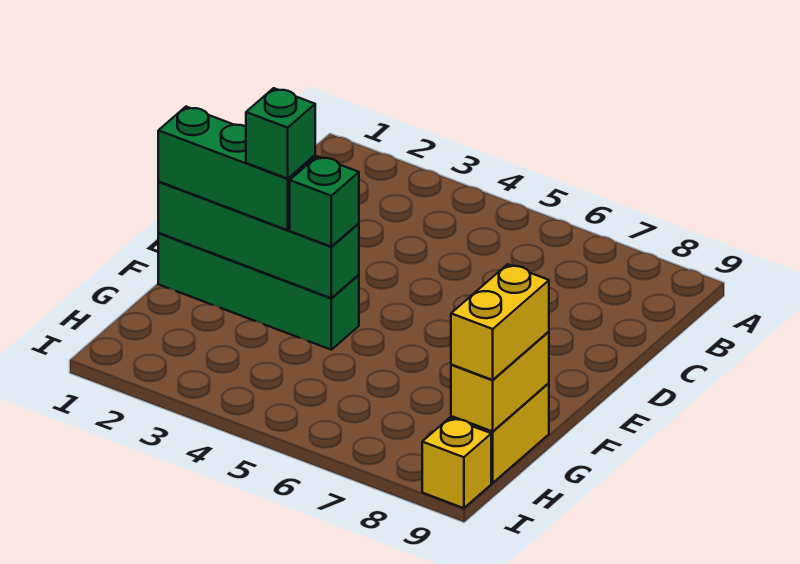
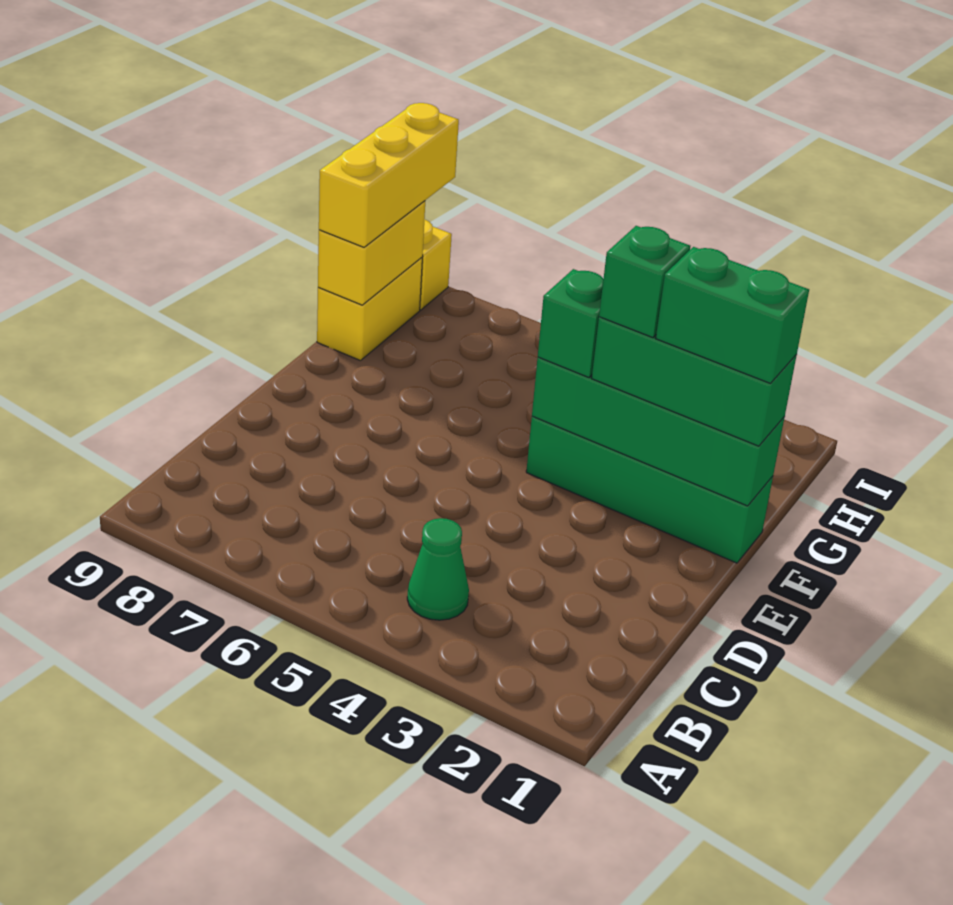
none -> green 1x1 cone [407,518,469,620]
none -> green 1x2 brick [656,247,809,383]
yellow 1x2 brick [451,264,549,380] -> yellow 1x3 brick [319,103,459,247]

